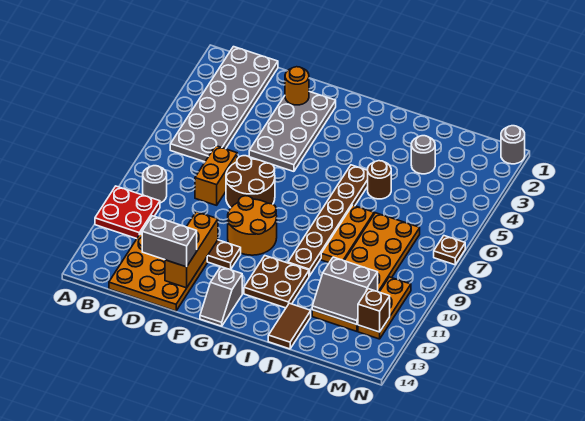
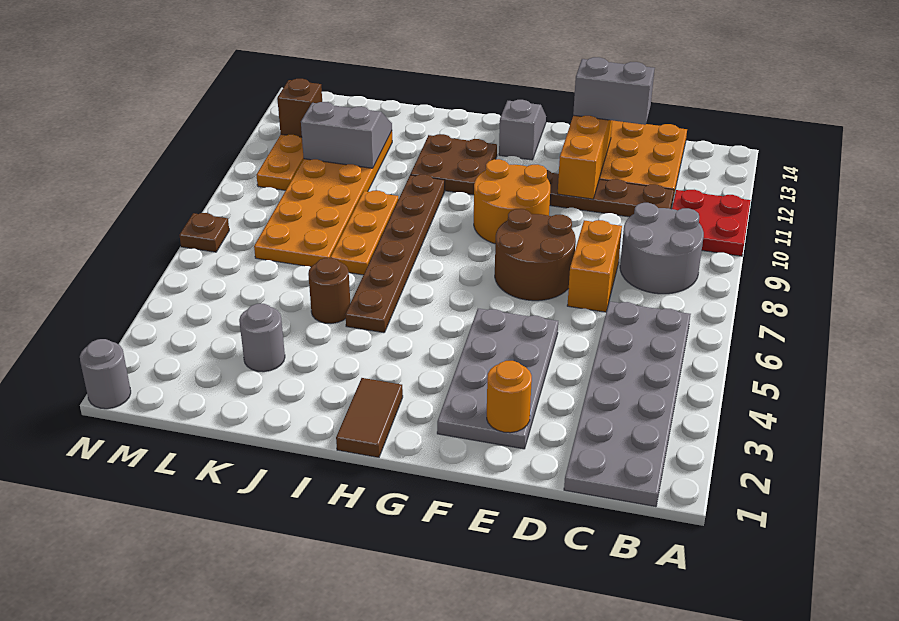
grey 1x1 round brick [143,166,167,203] -> grey 2x2 round brick [620,203,704,294]
brown 1x2 tile [268,303,311,349] -> brown 1x2 tile moved to [336,378,403,457]

